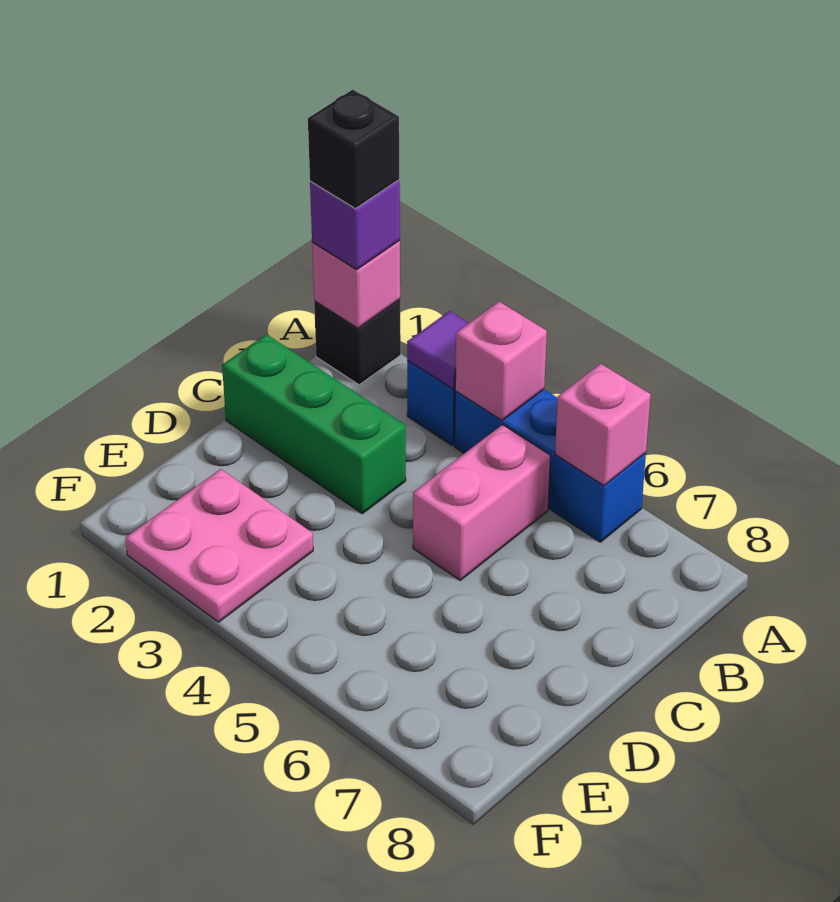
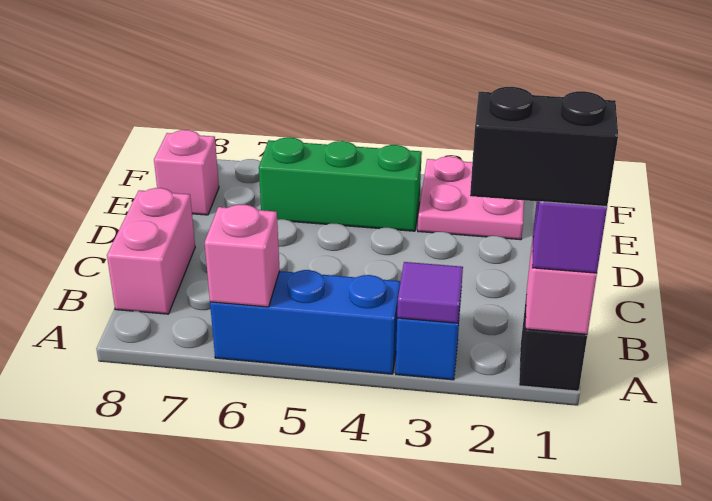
black 1x1 brick [308,90,399,209] -> black 1x2 brick [470,87,618,207]
pink 1x1 brick [455,302,547,420] -> pink 1x1 brick moved to [154,130,219,215]
pink 1x2 brick [413,425,550,580] -> pink 1x2 brick moved to [107,188,195,314]
green 1x3 brick [222,334,406,514] -> green 1x3 brick moved to [259,137,422,231]

